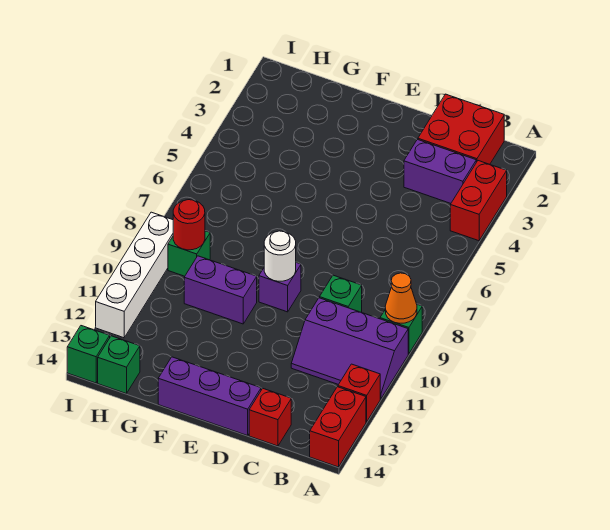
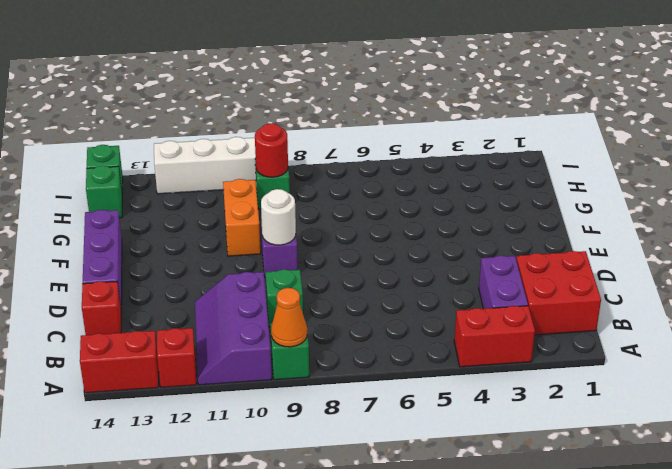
purple 1x2 brick [184,256,257,324] -> orange 1x2 brick [223,179,261,256]

